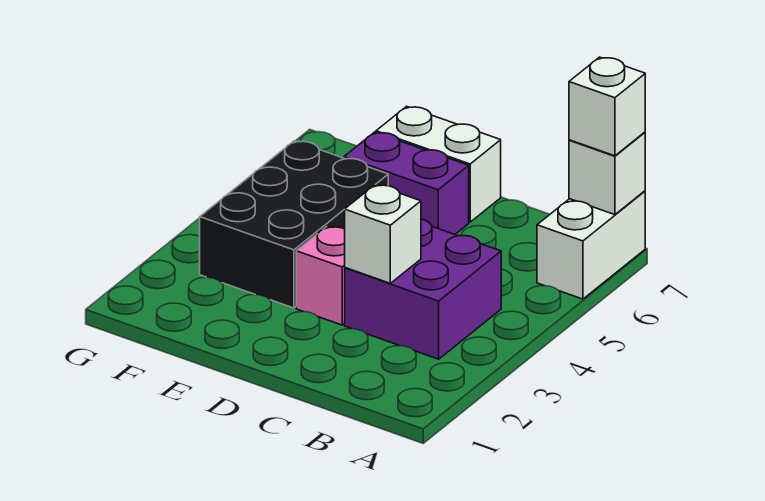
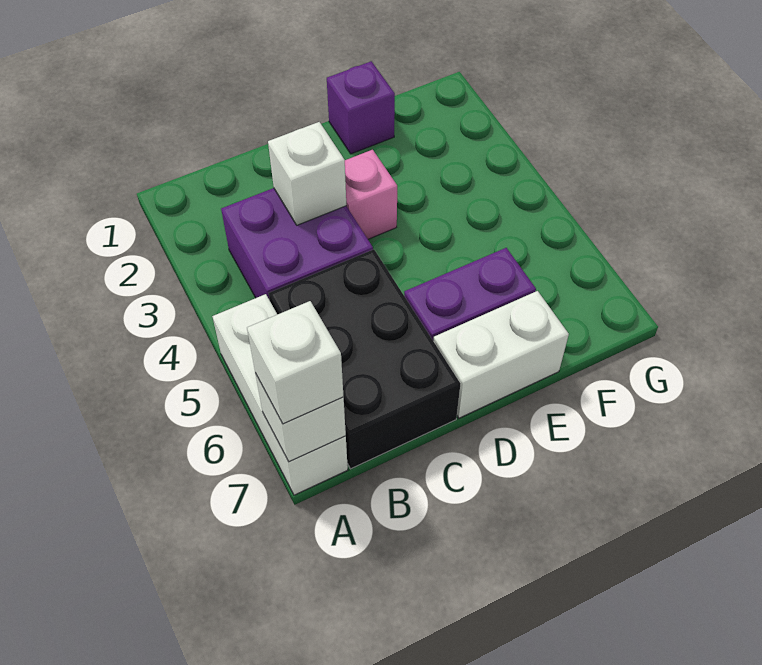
white 1x2 brick [537,191,645,299] -> white 1x3 brick [212,294,348,495]
none -> purple 1x1 brick [327,61,395,154]
black 2x3 brick [200,141,388,308] -> black 2x3 brick moved to [269,249,460,469]

